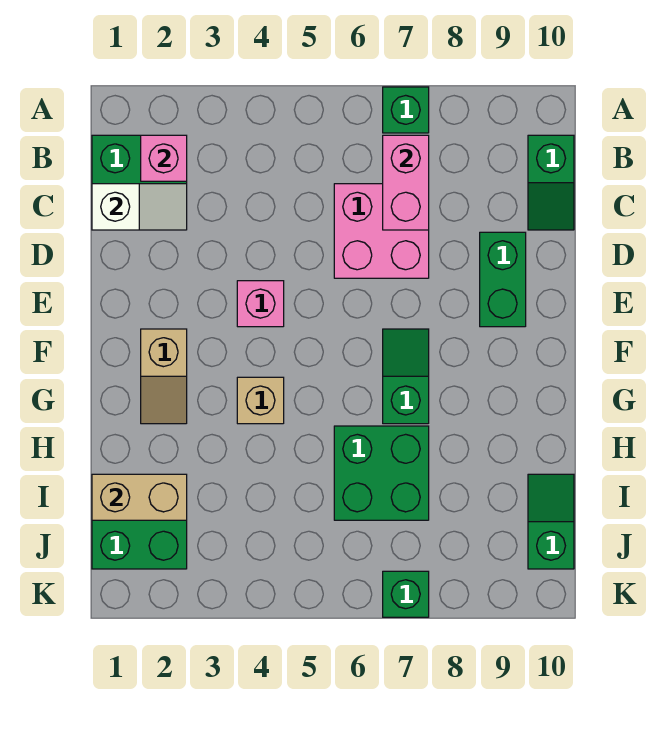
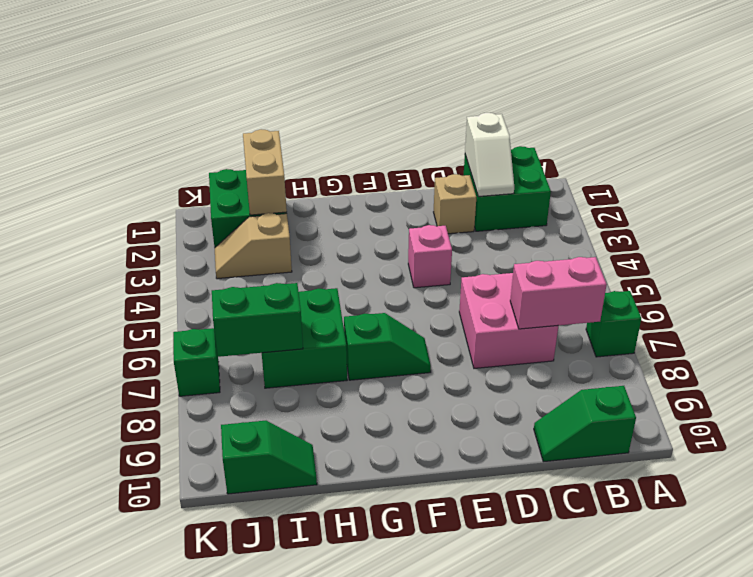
pink 1x1 brick [141,135,187,181] -> none
green 1x2 brick [480,232,526,327] -> green 1x2 brick moved to [212,283,303,357]
tan 1x2 slope [141,329,187,424] -> tan 1x2 slope moved to [215,213,292,279]
tan 1x1 brick [237,377,284,424] -> tan 1x1 brick moved to [434,174,476,234]

